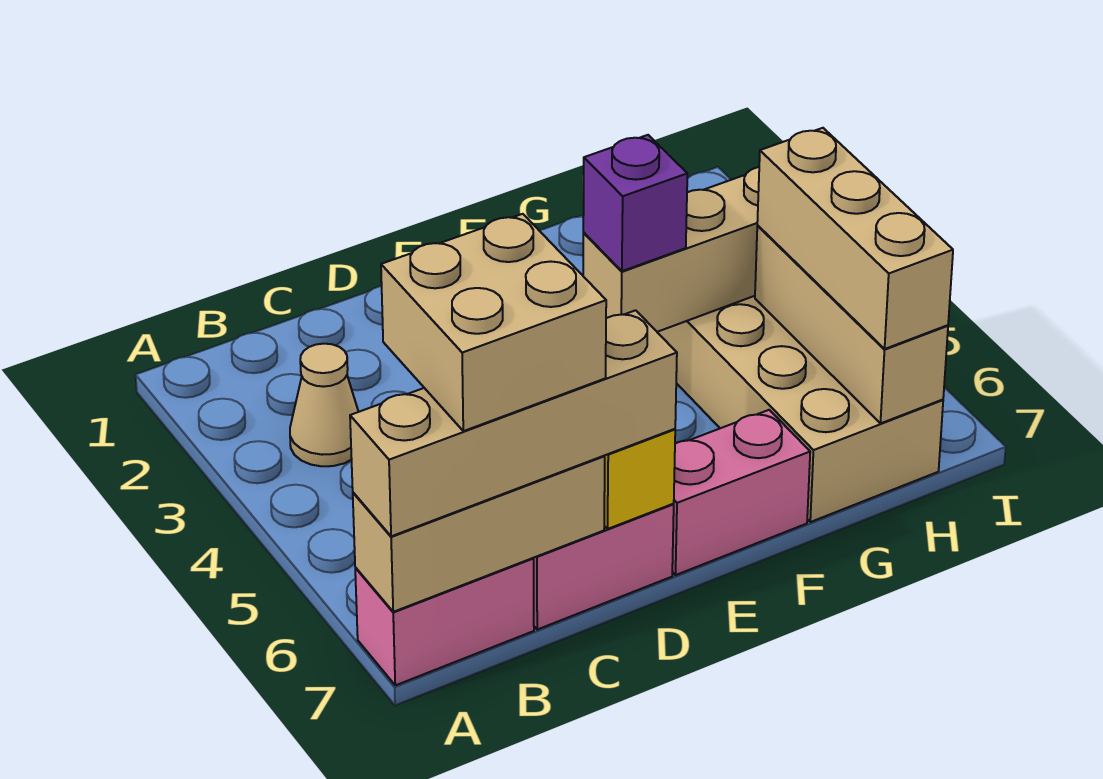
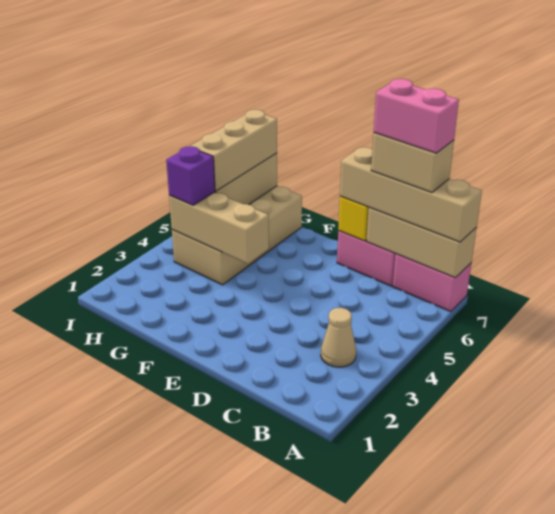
tan 2x2 brick [381,214,606,431] -> tan 1x2 brick [371,133,454,193]
pink 1x2 brick [672,410,810,575] -> pink 1x2 brick moved to [374,79,459,153]
purple 1x1 brick [583,135,687,271] -> purple 1x1 brick moved to [166,146,215,205]

